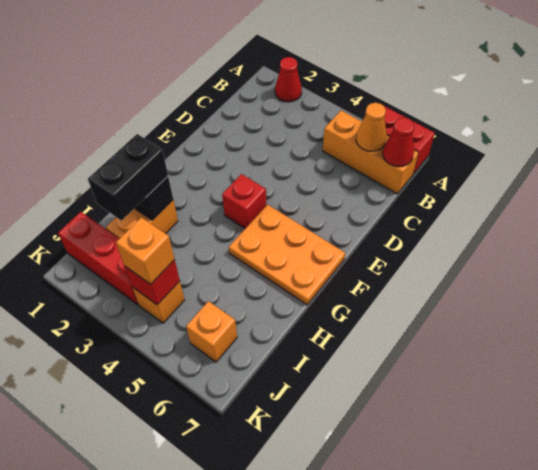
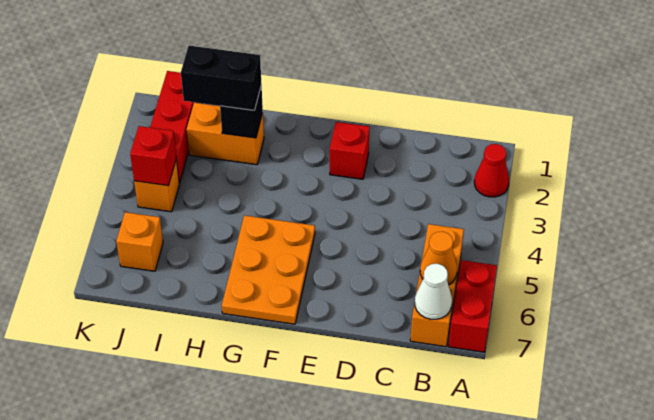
red 1x1 cone [383,118,414,167] -> white 1x1 cone [415,264,452,319]
red 1x1 brick [222,174,266,228] -> red 1x1 brick moved to [330,122,370,179]
orange 1x1 brick [116,217,175,284] -> none

